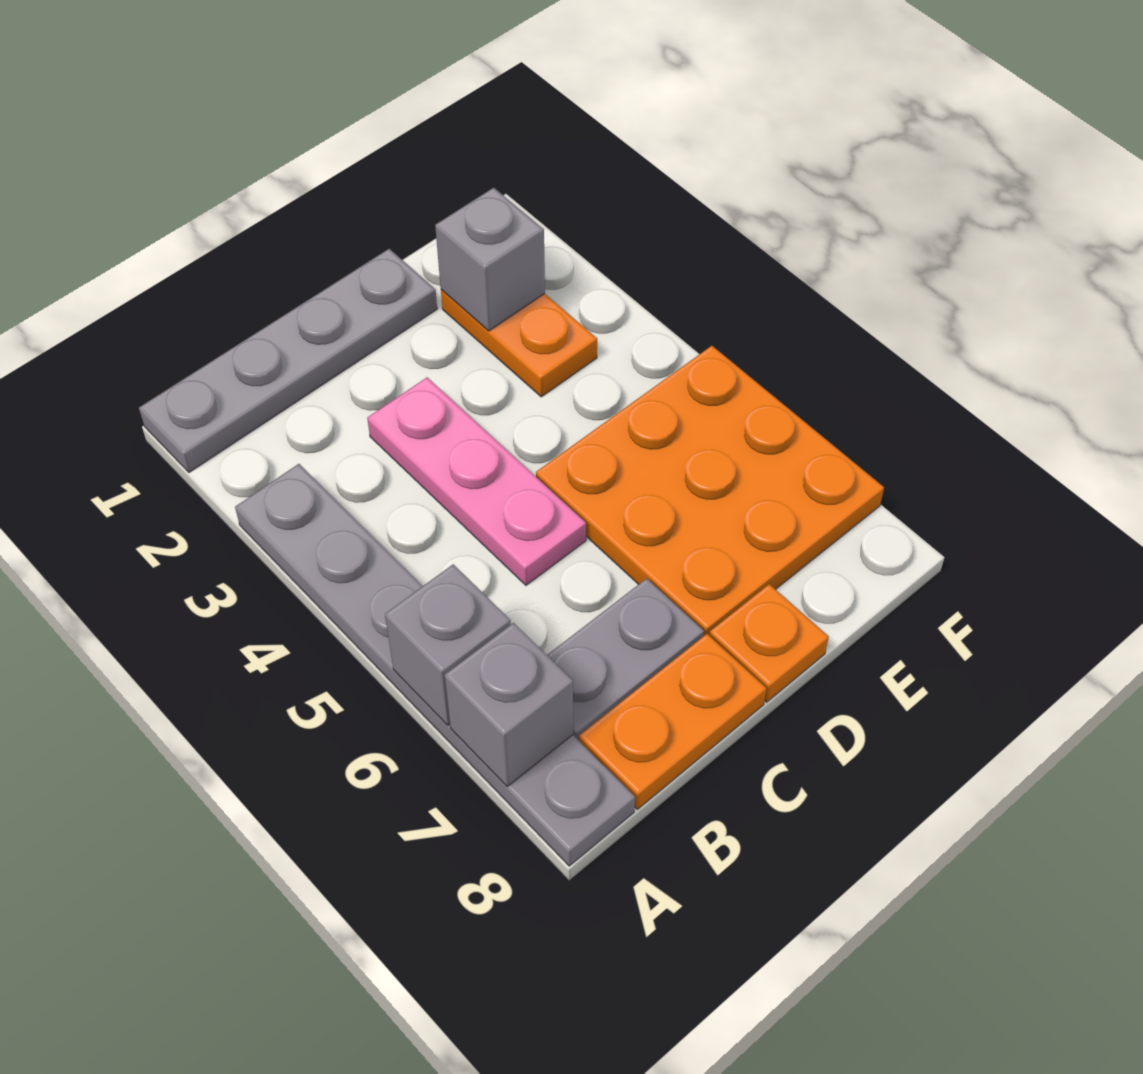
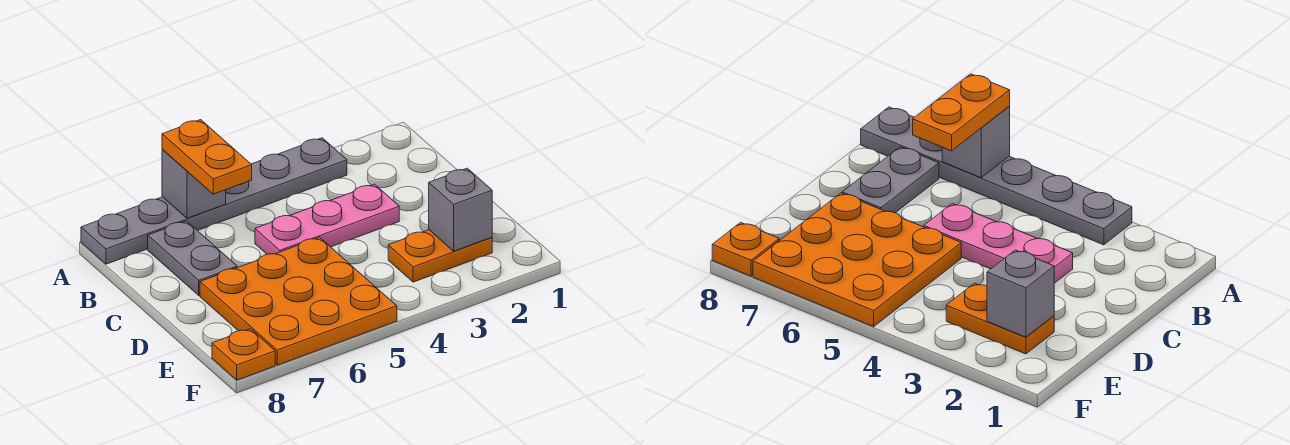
grey 1x4 plate [139,249,437,472] -> none
grey 1x1 brick [445,623,573,786] -> none
orange 1x2 plate [579,634,767,809] -> orange 1x2 plate moved to [162,120,252,194]
orange 1x1 plate [710,584,829,702] -> orange 1x1 plate moved to [212,329,275,380]

